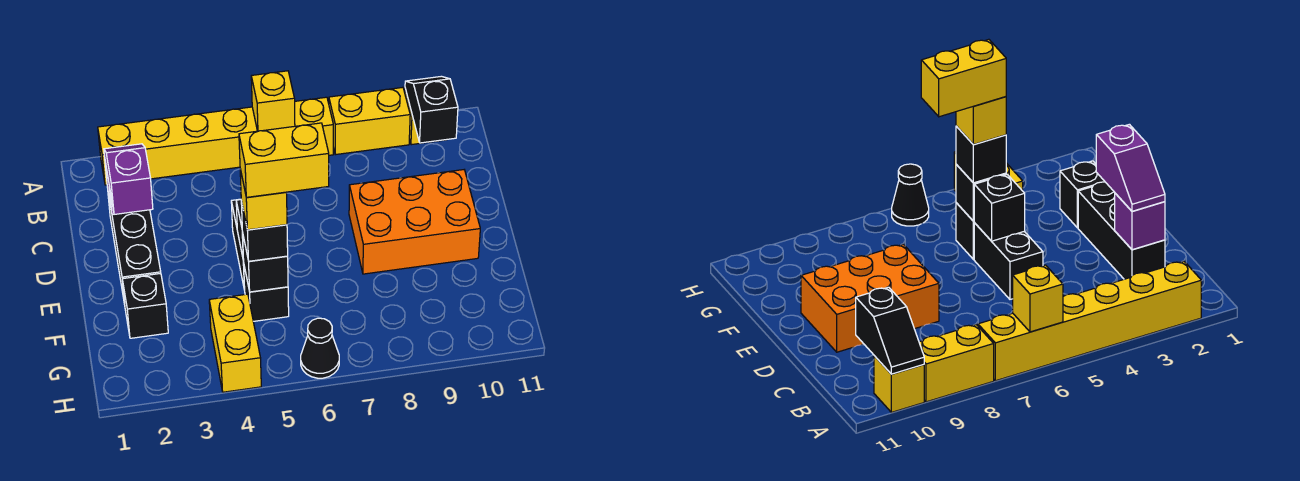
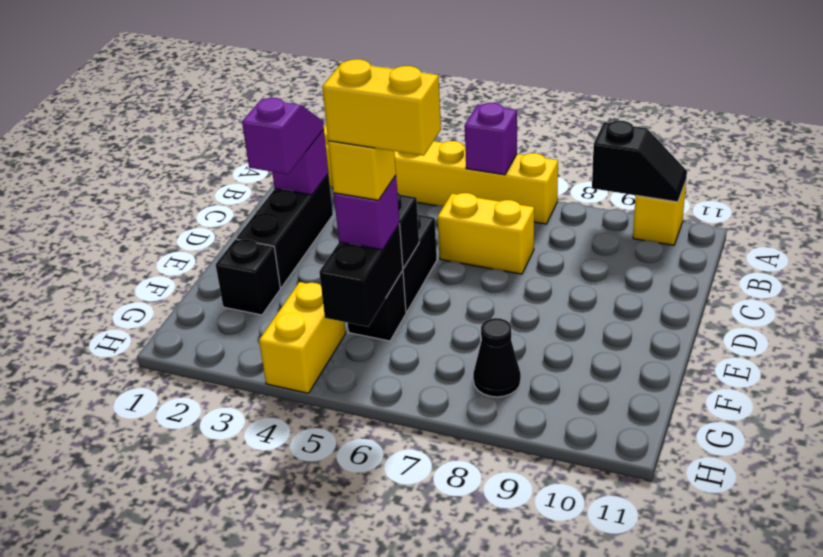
yellow 1x1 brick [251,71,295,131] -> purple 1x1 brick [465,103,517,175]
yellow 1x2 brick [329,87,410,155] -> yellow 1x2 brick moved to [438,193,534,274]
black 1x2 slope [405,76,458,143] -> black 1x2 slope turned to [592,121,687,202]
orange 2x3 brick [349,170,480,274] -> none
black 1x1 brick [243,236,288,292] -> black 1x2 brick [319,224,403,327]
black 1x1 brick [241,201,288,261] -> purple 1x1 brick [334,175,400,250]
black 1x1 cone [301,318,339,378] -> black 1x1 cone moved to [473,318,521,397]

